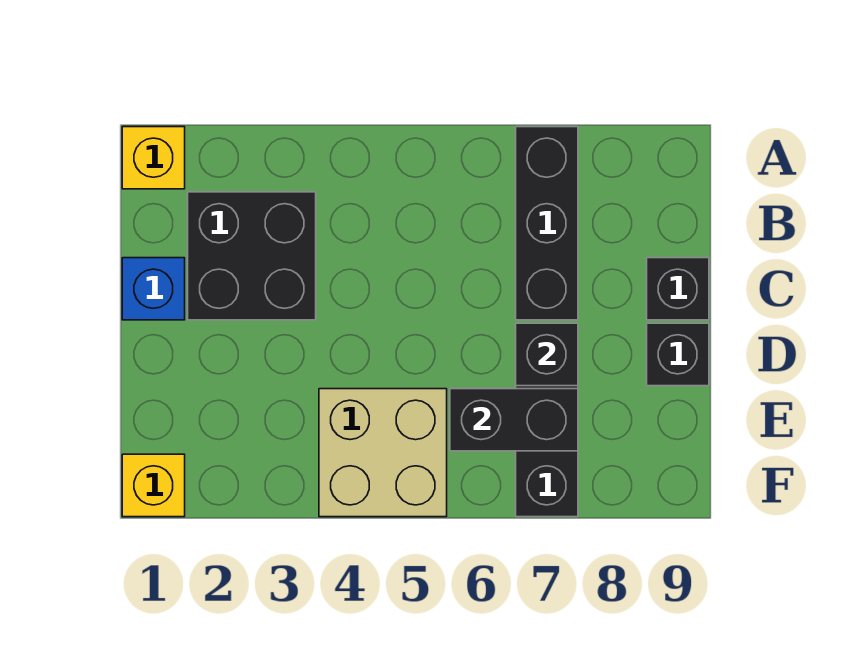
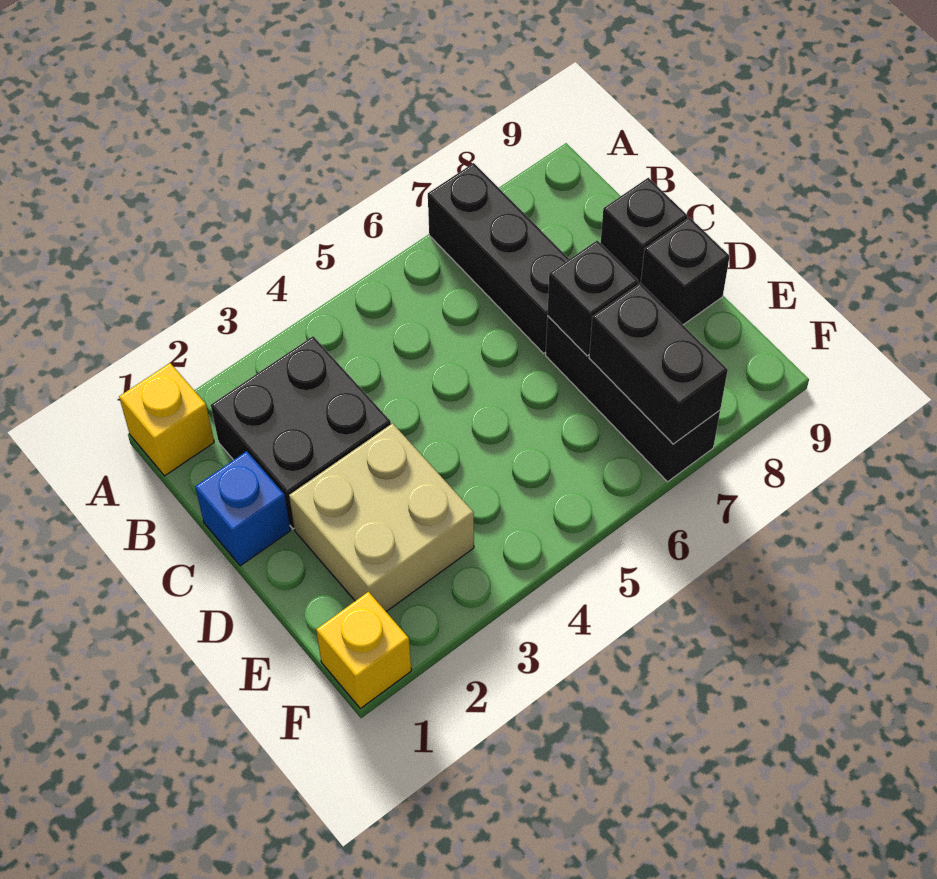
tan 2x2 brick [319,389,447,517] -> tan 2x2 brick moved to [289,423,474,611]
black 1x2 brick [450,389,578,451] -> black 1x2 brick turned to [589,283,728,444]

